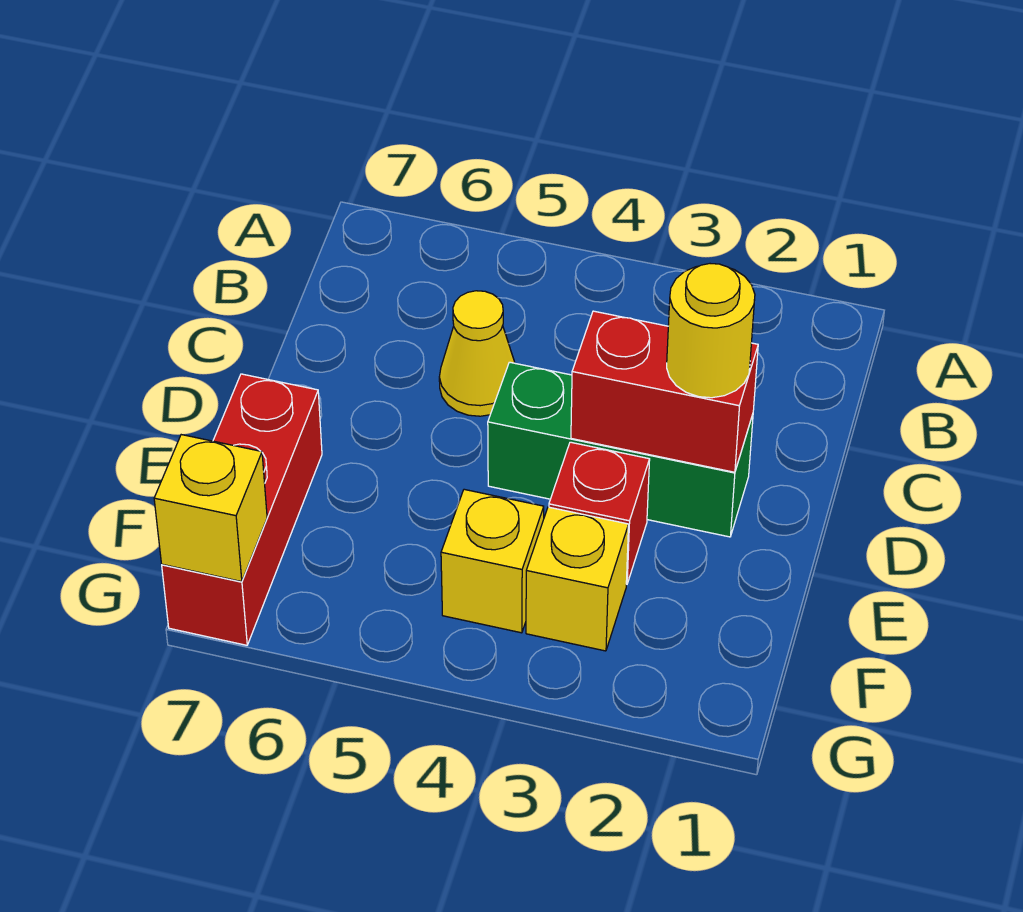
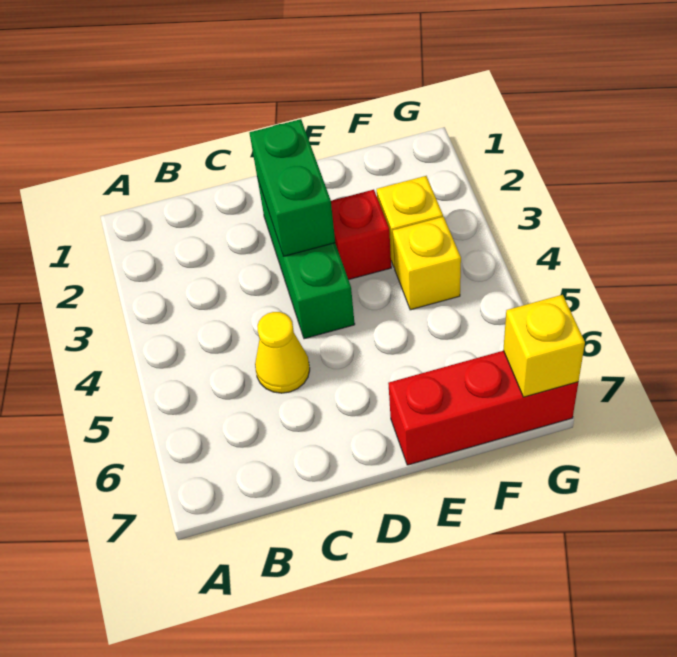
red 1x2 brick [571,311,758,472] -> green 1x2 brick [250,119,335,256]
yellow 1x1 round brick [667,264,755,398] -> none

